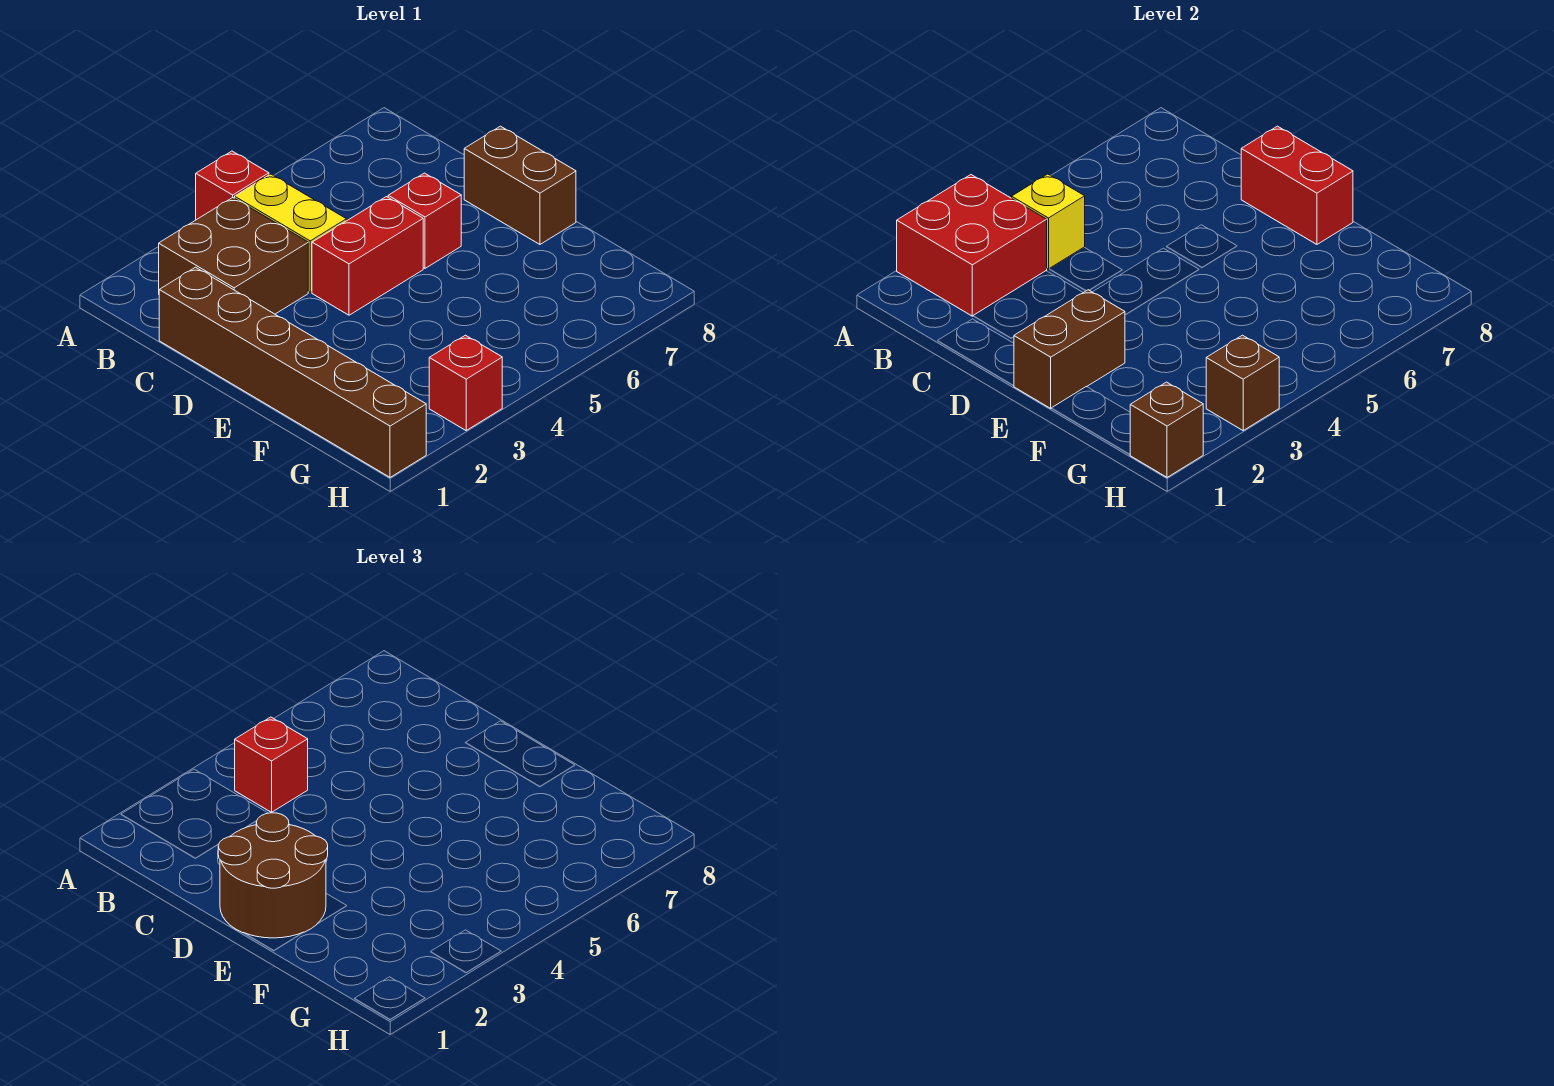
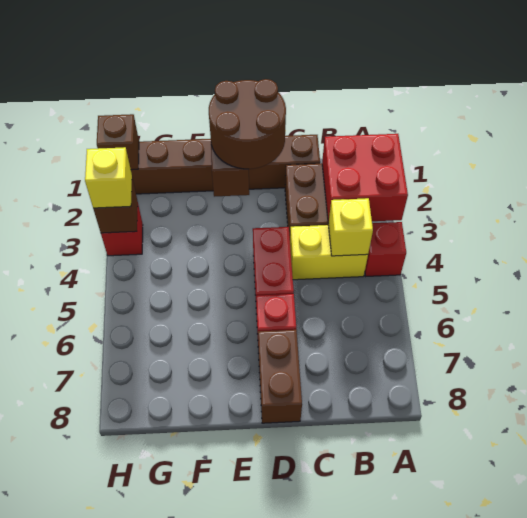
red 1x1 brick [235,717,308,812] -> none
brown 1x2 brick [464,126,576,244] -> brown 1x2 brick turned to [258,330,302,423]
red 1x2 brick [1241,126,1353,244] -> none
none -> yellow 1x1 brick [85,147,132,208]

